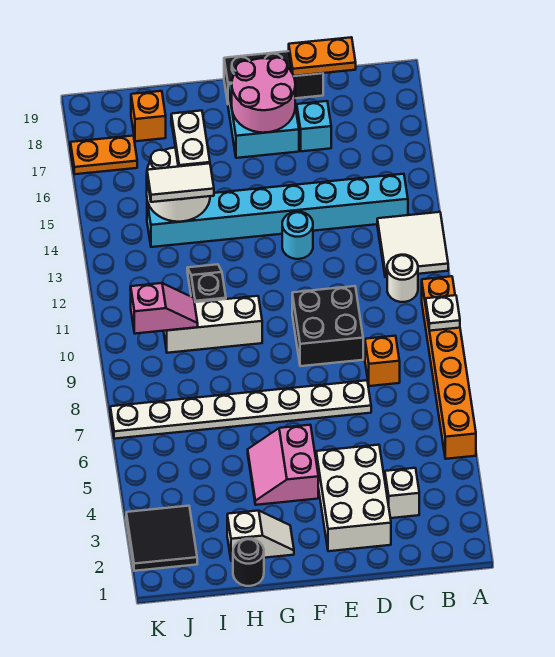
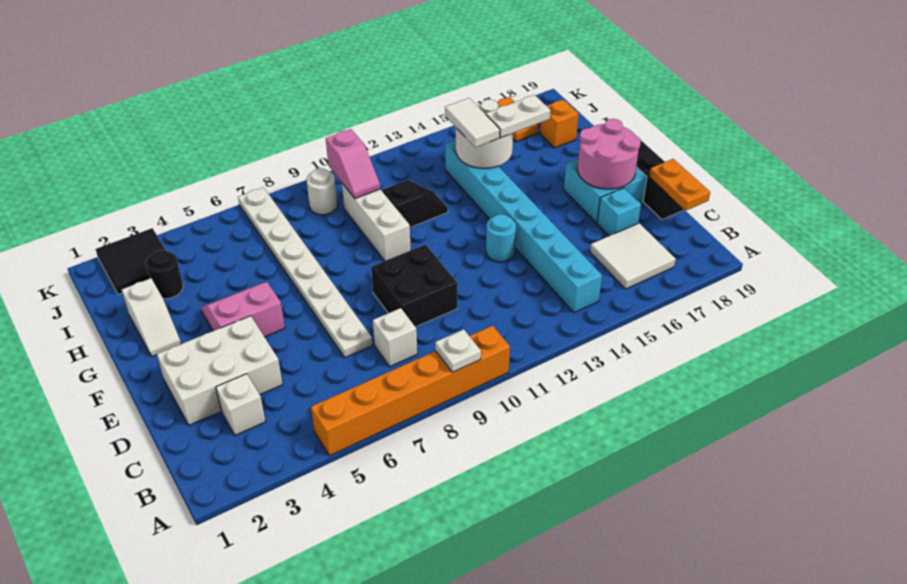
white 2x2 tile [377,212,448,277] -> white 2x2 tile moved to [590,223,676,289]
white 1x1 round brick [387,255,418,302] -> white 1x1 round brick moved to [307,168,337,215]
orange 1x1 brick [365,336,400,386] -> white 1x1 brick [373,308,417,366]
black 1x1 round brick [233,539,264,586] -> black 1x1 round brick moved to [146,250,183,299]

